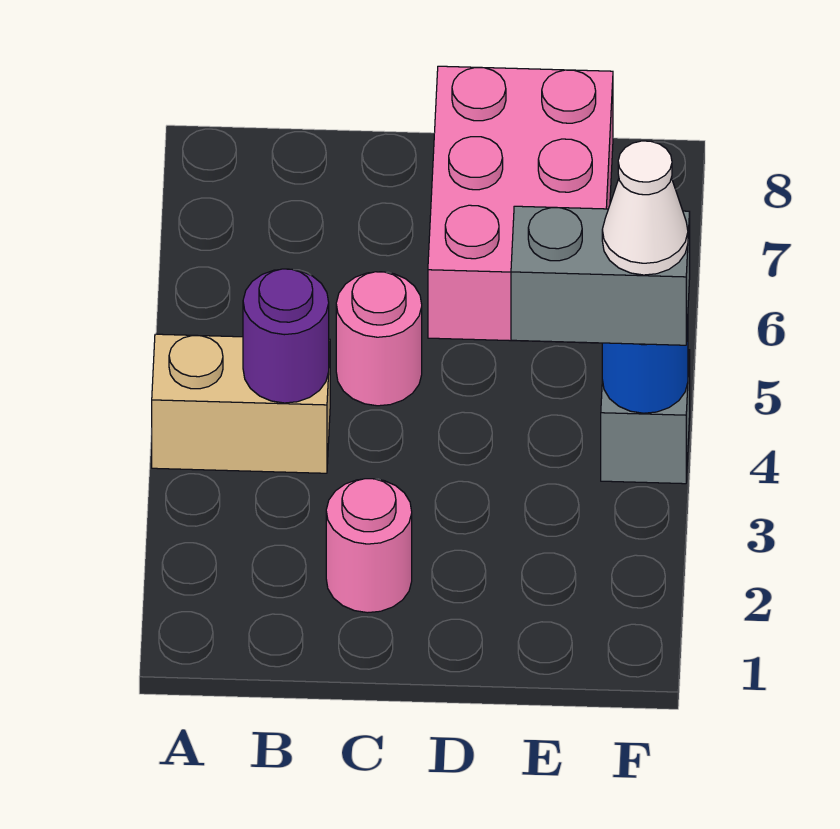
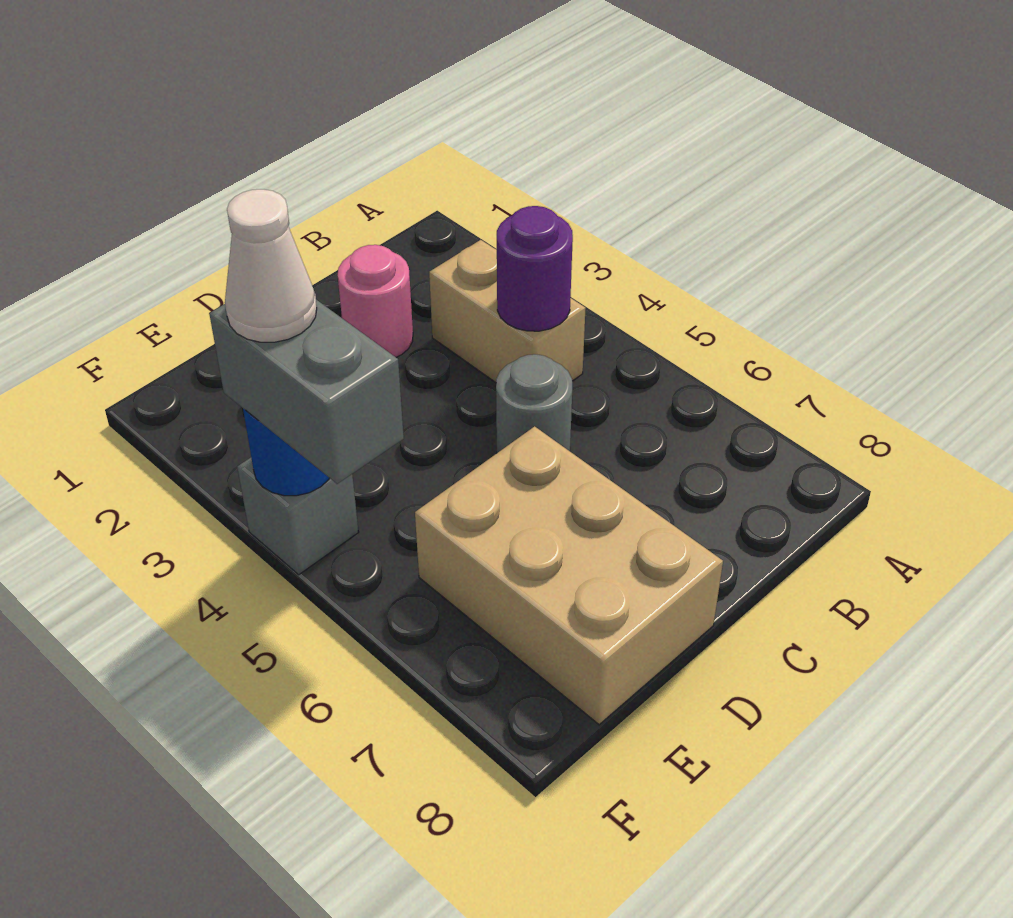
tan 1x2 brick [152,334,330,473] -> tan 1x2 brick turned to [429,240,586,383]
pink 1x1 round brick [336,272,422,406] -> grey 1x1 round brick [496,354,572,453]
pink 2x3 brick [428,66,613,343] -> tan 2x3 brick [415,426,723,725]
grey 1x2 brick [511,206,690,345] -> grey 1x2 brick turned to [209,300,404,484]

